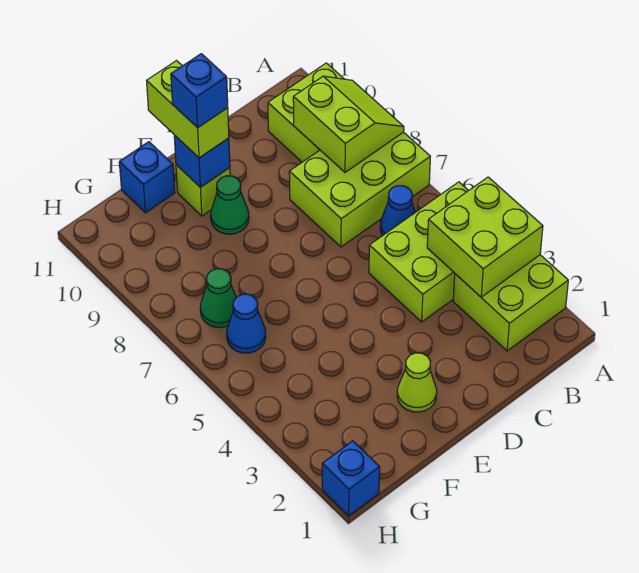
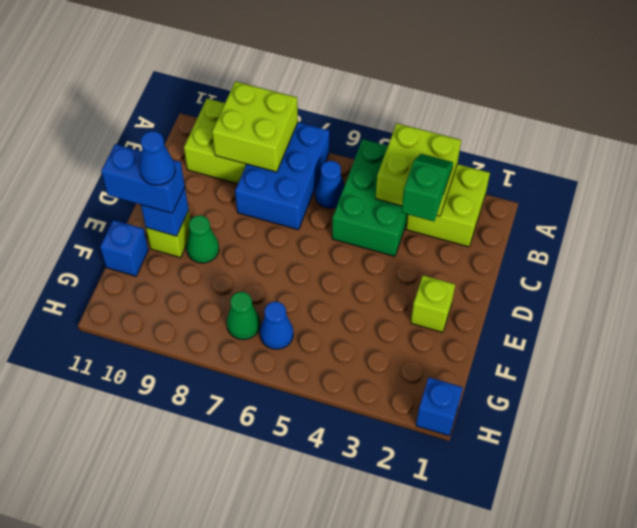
lime 2x3 brick [369,182,469,322] -> green 2x3 brick [332,139,408,256]
lime 2x3 brick [289,132,430,247] -> blue 2x3 brick [235,122,329,230]
lime 2x2 slope [293,76,404,172] -> lime 2x2 brick [212,81,298,172]
none -> green 1x2 slope [402,154,453,221]
lime 1x1 cone [397,353,437,412] -> lime 1x1 brick [411,275,455,332]
lime 1x2 brick [147,61,229,158] -> blue 1x2 brick [101,144,185,213]
blue 1x1 brick [171,54,228,128] -> blue 1x1 cone [140,131,175,185]

